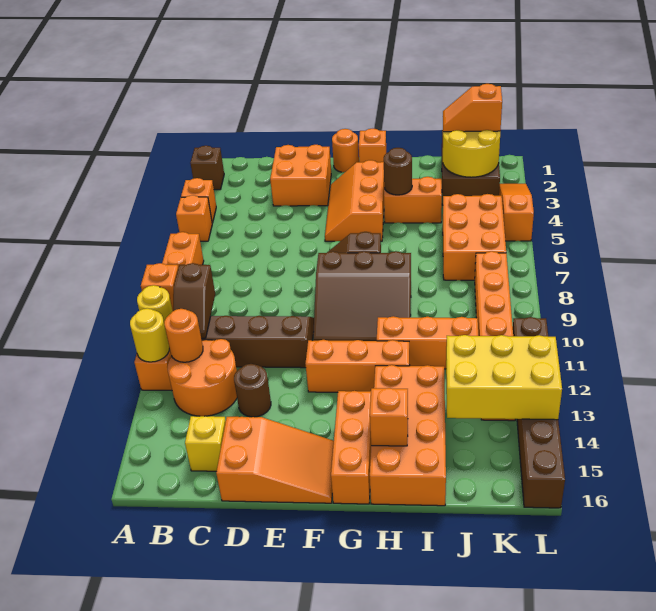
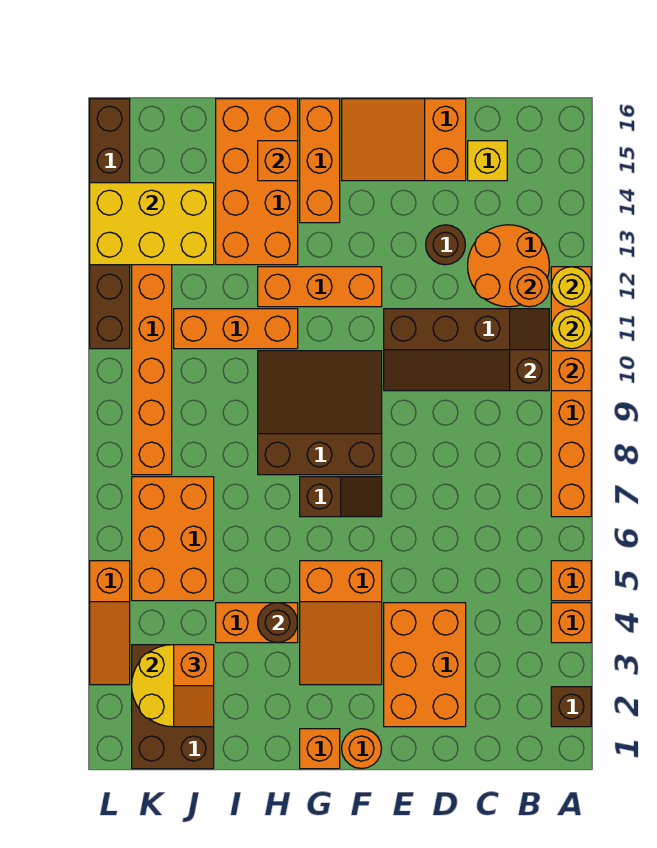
orange 2x2 brick [270,145,331,206] -> orange 2x3 brick [384,603,466,727]
orange 2x3 slope [325,160,384,241] -> orange 2x3 slope turned to [300,561,382,685]
orange 1x2 slope [443,84,502,132] -> orange 1x2 slope turned to [174,645,214,727]

